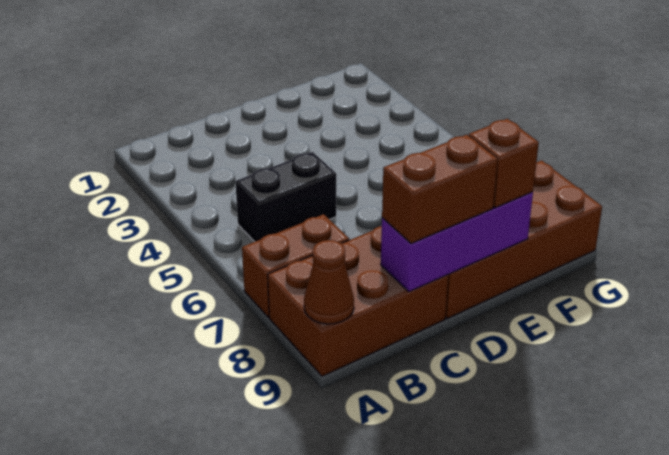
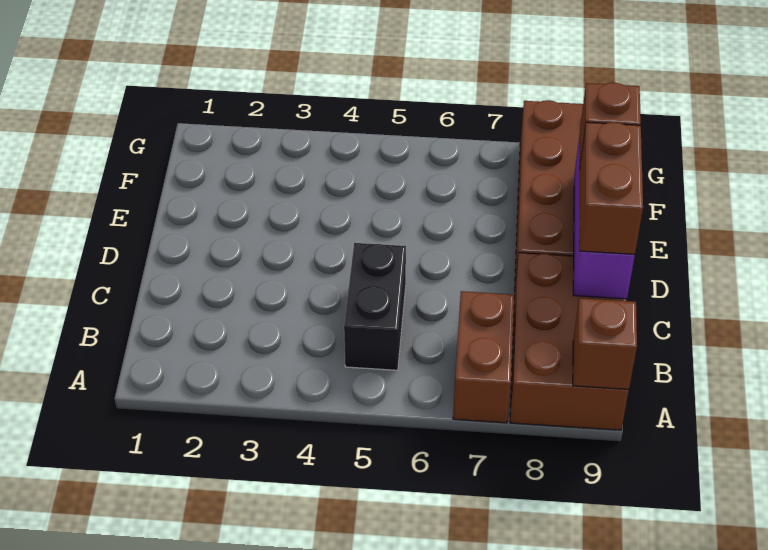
brown 1x1 cone [304,240,354,324] -> brown 1x1 brick [573,298,637,389]

